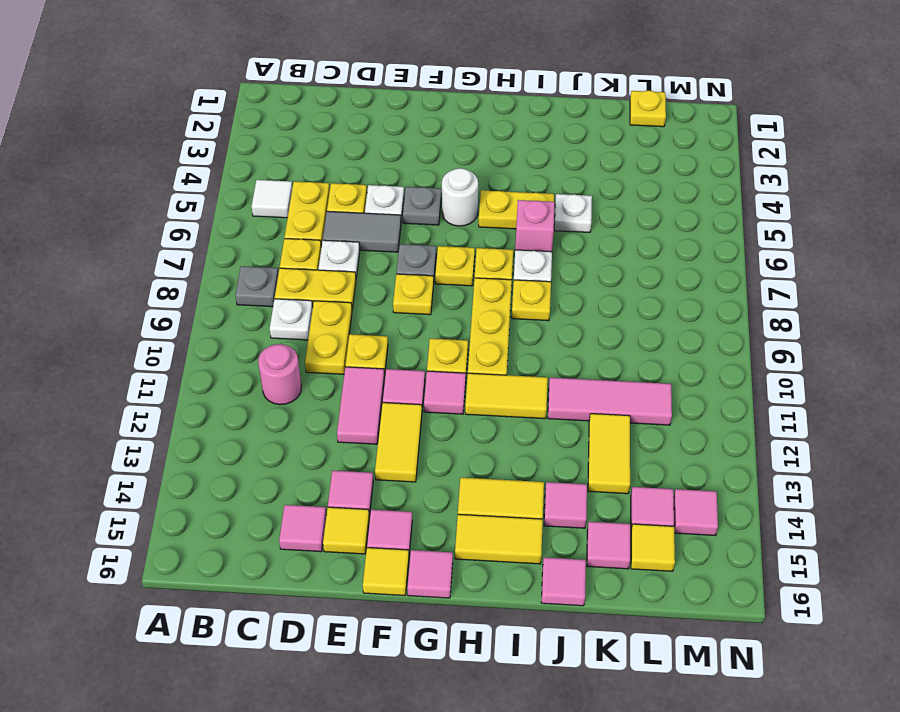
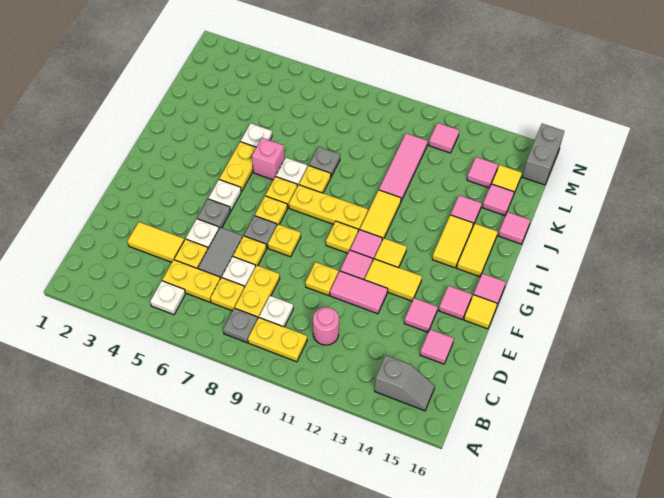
white 1x1 tile [252,180,292,218] -> white 1x1 plate [150,281,185,315]
none -> grey 1x2 slope [375,355,435,411]
yellow 1x2 plate [305,301,352,374] -> yellow 1x2 plate moved to [248,318,307,362]
yellow 1x1 tile [323,507,369,554] -> yellow 1x1 tile moved to [374,238,407,268]
white 1x1 round brick [442,168,478,226] -> white 1x1 plate [208,180,241,211]
none -> grey 1x1 plate [309,147,340,177]
yellow 1x2 tile [588,414,630,494] -> yellow 1x2 tile moved to [127,222,184,262]
yellow 1x1 plate [630,91,666,127] -> yellow 1x1 plate moved to [233,236,266,266]
pink 1x1 tile [674,489,718,536] -> pink 1x1 tile moved to [429,123,459,153]
none -> grey 1x2 brick [523,124,564,185]

